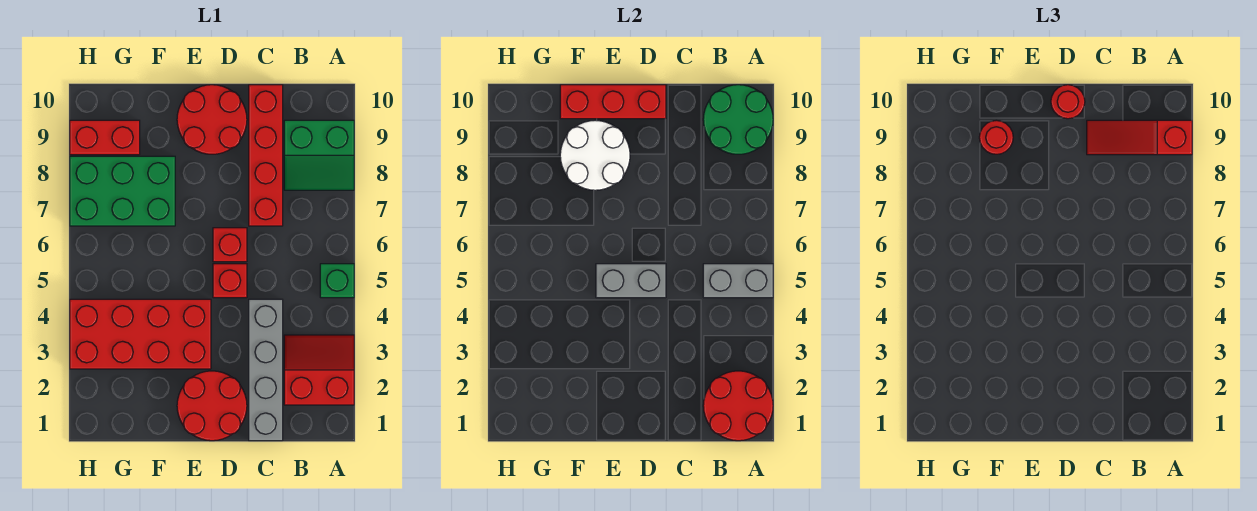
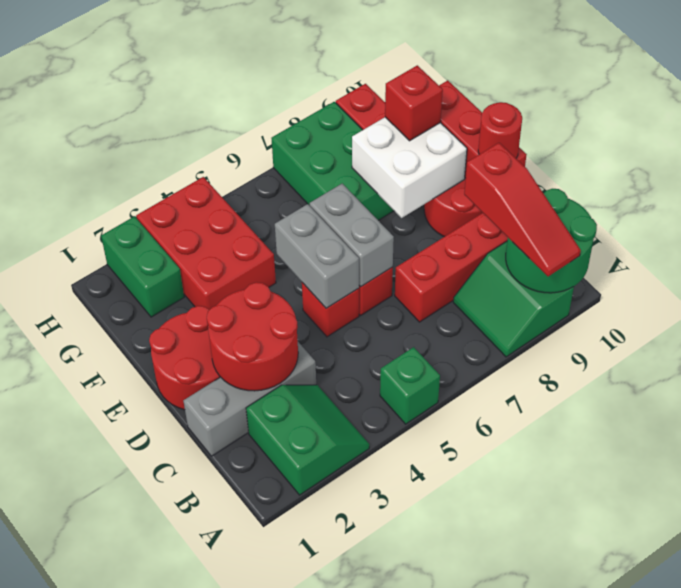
red 2x2 round brick [703,371,773,441] -> red 2x2 round brick moved to [207,282,298,391]
red 2x2 slope [284,335,354,405] -> green 2x2 slope [246,385,369,495]
grey 1x2 brick [703,264,773,298] -> grey 1x2 brick moved to [310,184,394,287]
red 1x3 slope [1087,120,1192,155] -> red 1x3 slope turned to [464,143,581,276]
grey 1x4 brick [249,299,283,441] -> grey 1x3 brick [183,342,316,456]
red 2x4 brick [70,299,211,369] -> red 2x3 brick [136,177,276,310]
white 2x2 round brick [560,120,630,190] -> white 2x2 brick [352,117,467,218]
red 1x1 round brick [979,120,1013,154] -> red 1x1 brick [385,65,443,141]
none -> green 1x2 brick [101,216,184,317]

